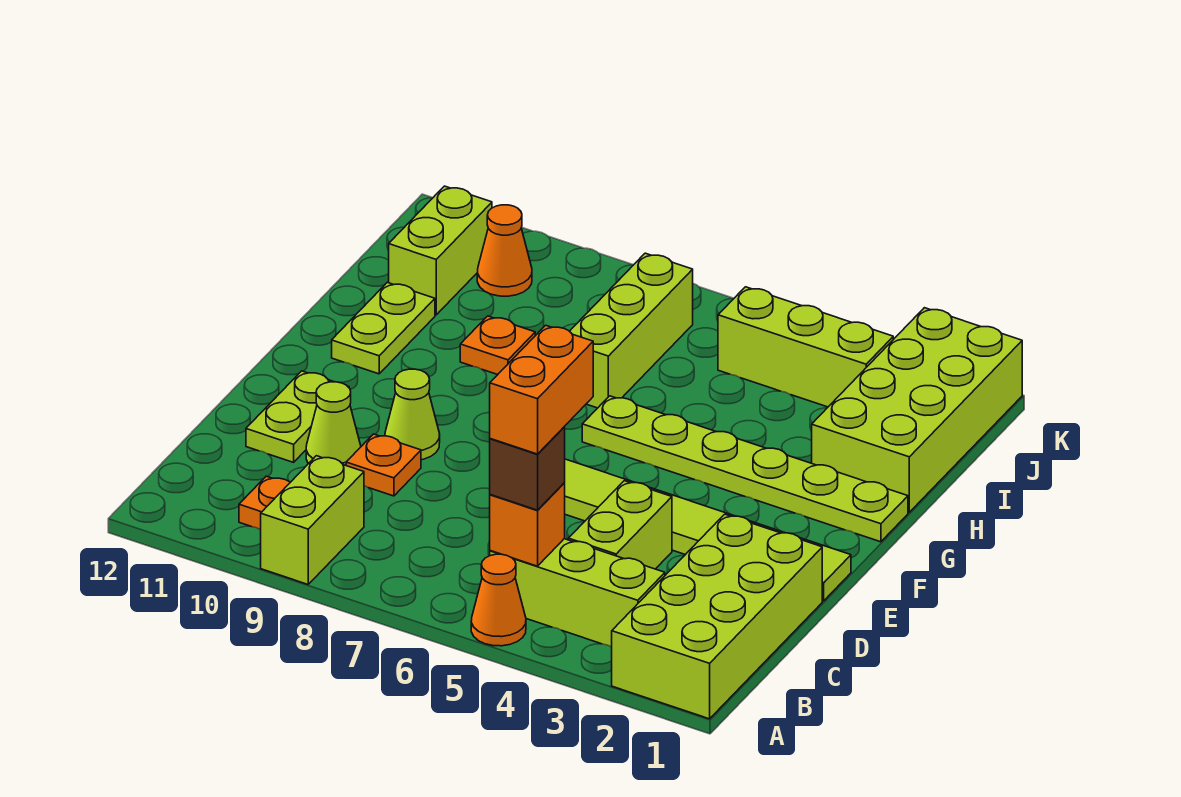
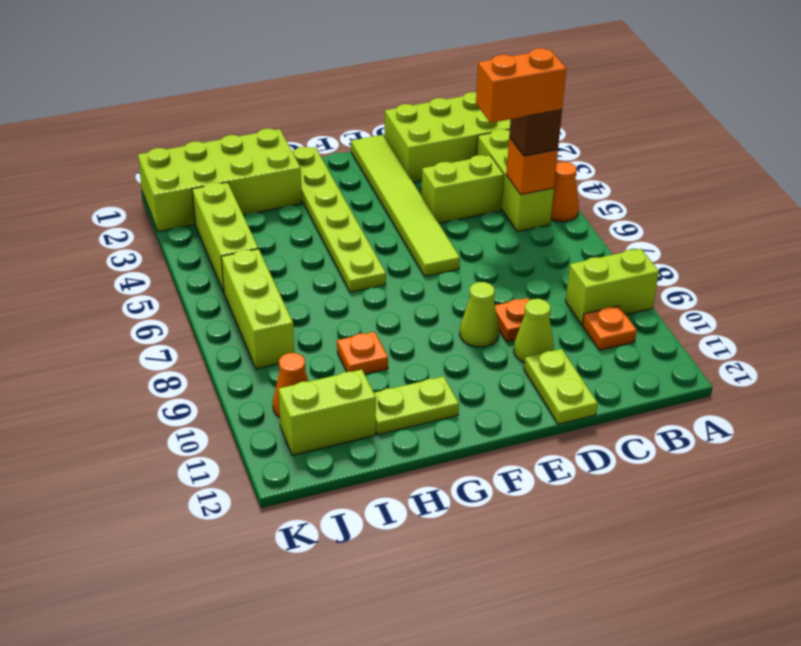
lime 1x2 plate [246,371,334,462] -> lime 1x2 plate turned to [524,349,598,424]
lime 1x3 brick [570,253,693,408] -> lime 1x3 brick turned to [221,249,294,369]

